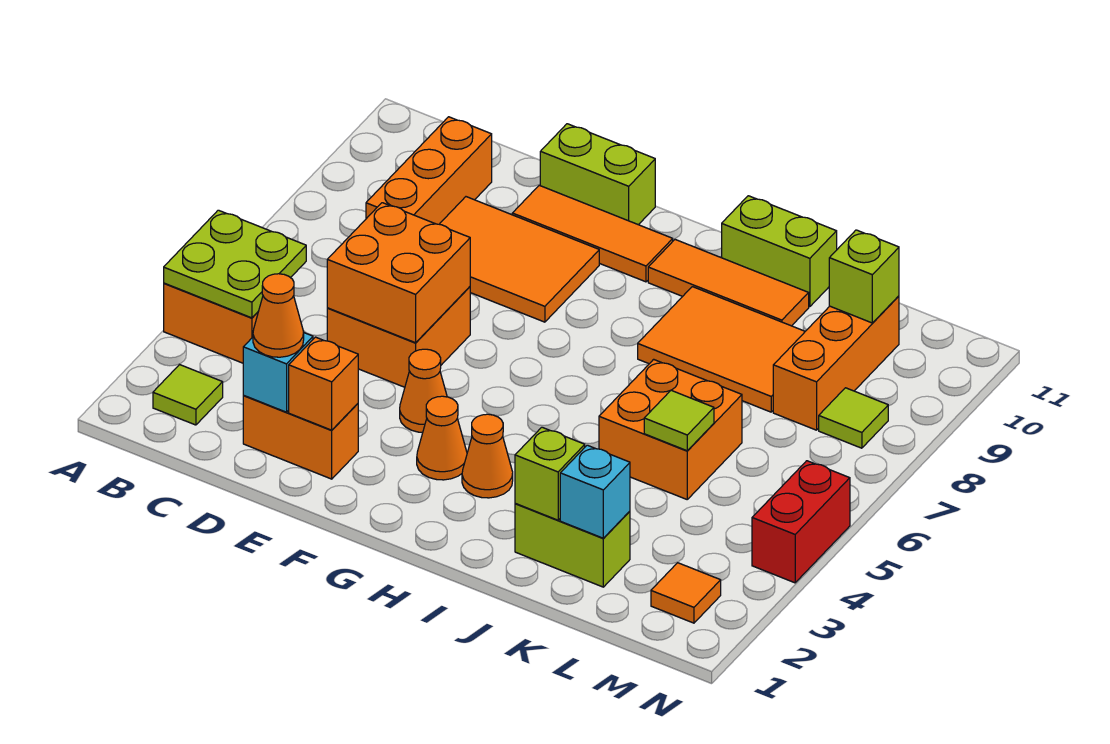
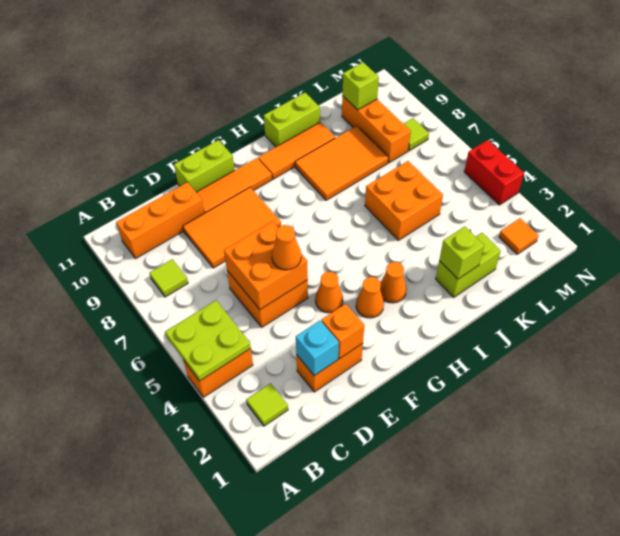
orange 1x3 brick [366,117,492,224] -> orange 1x3 brick turned to [116,182,204,258]
orange 1x1 cone [253,274,304,357] -> orange 1x1 cone moved to [272,225,301,270]
cyan 1x1 brick [560,445,630,538] -> none
lime 1x1 tile [644,390,714,451] -> lime 1x1 tile moved to [150,259,188,297]

